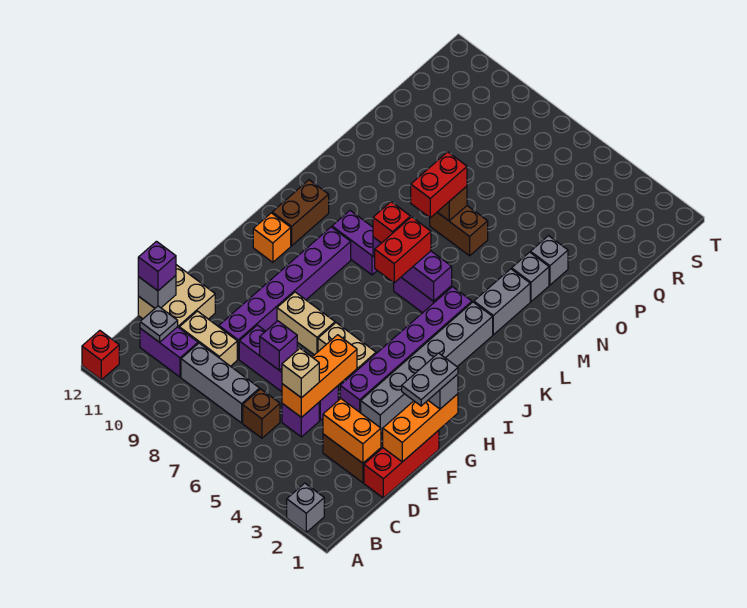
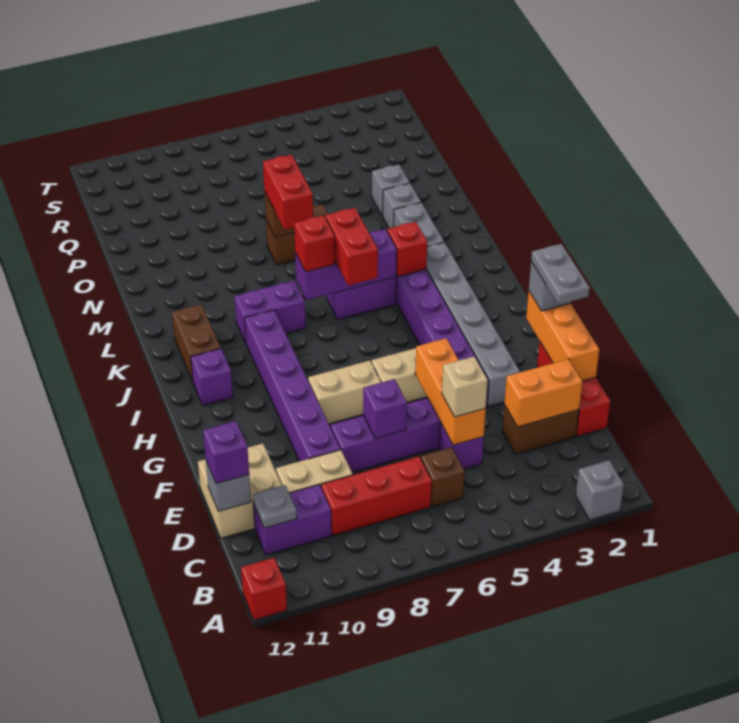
grey 1x3 brick [181,343,260,423] -> red 1x3 brick [321,457,432,535]
orange 1x1 brick [253,213,291,262] -> purple 1x1 brick [191,349,233,405]
none -> red 1x1 brick [387,222,427,276]

